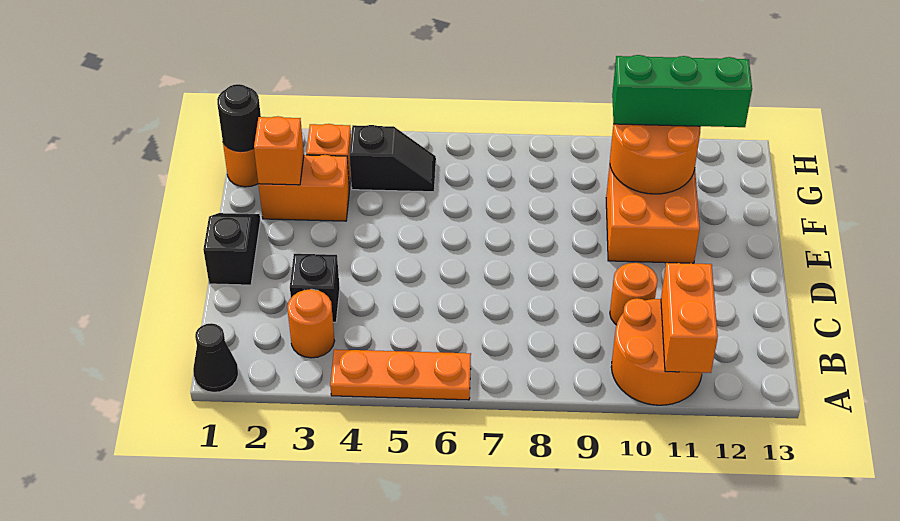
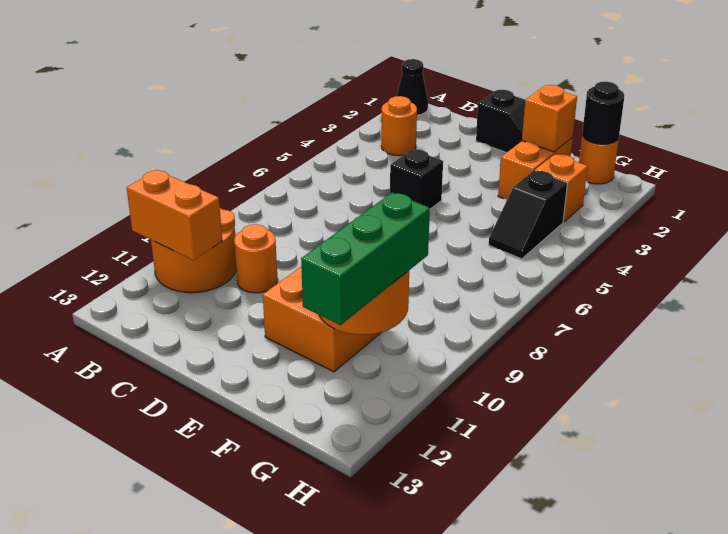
orange 1x3 plate [330,349,471,400] -> none
black 1x1 brick [290,254,340,322] -> black 1x1 brick moved to [390,149,443,209]

